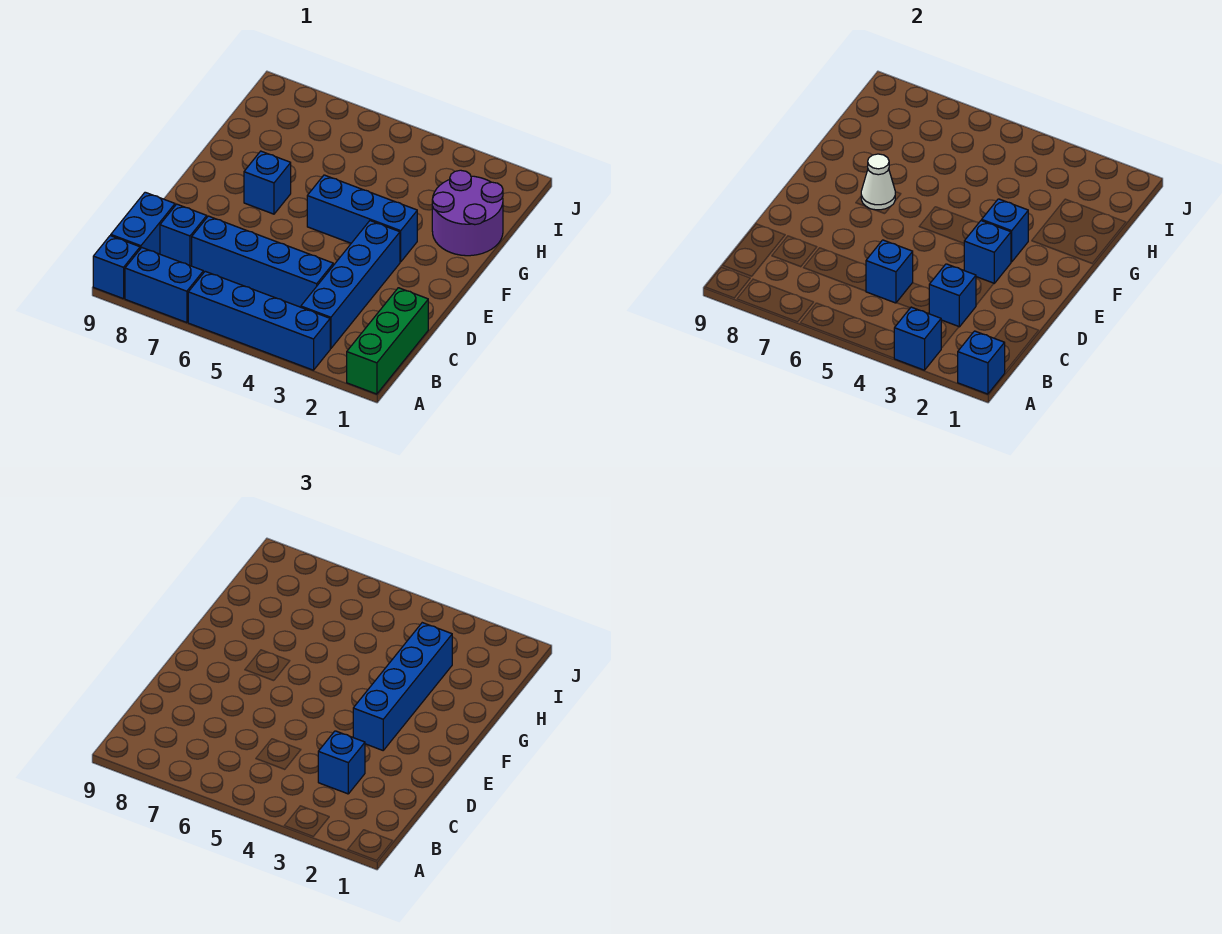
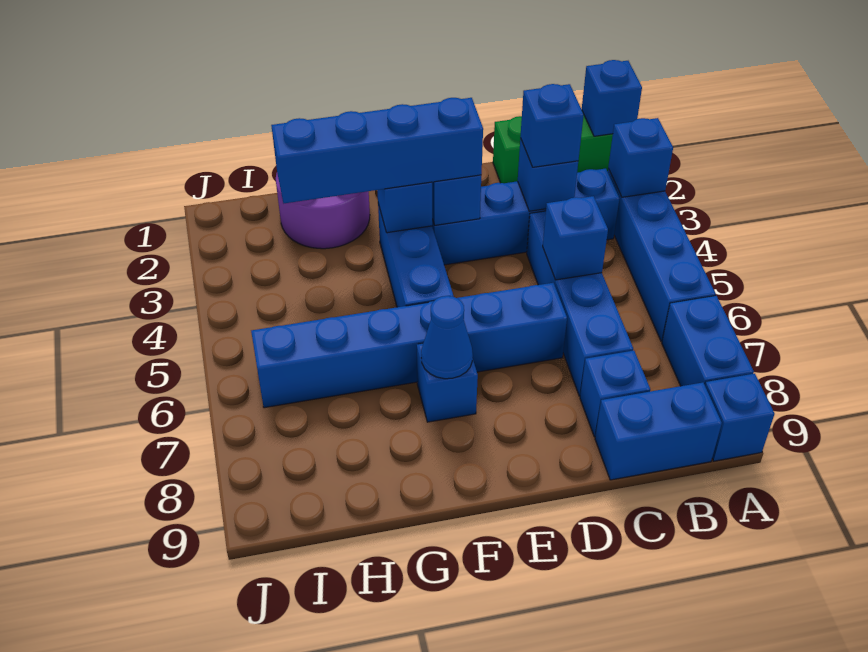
none -> blue 1x6 brick [251,283,567,408]
white 1x1 cone [861,154,895,210] -> blue 1x1 cone [421,296,473,379]

